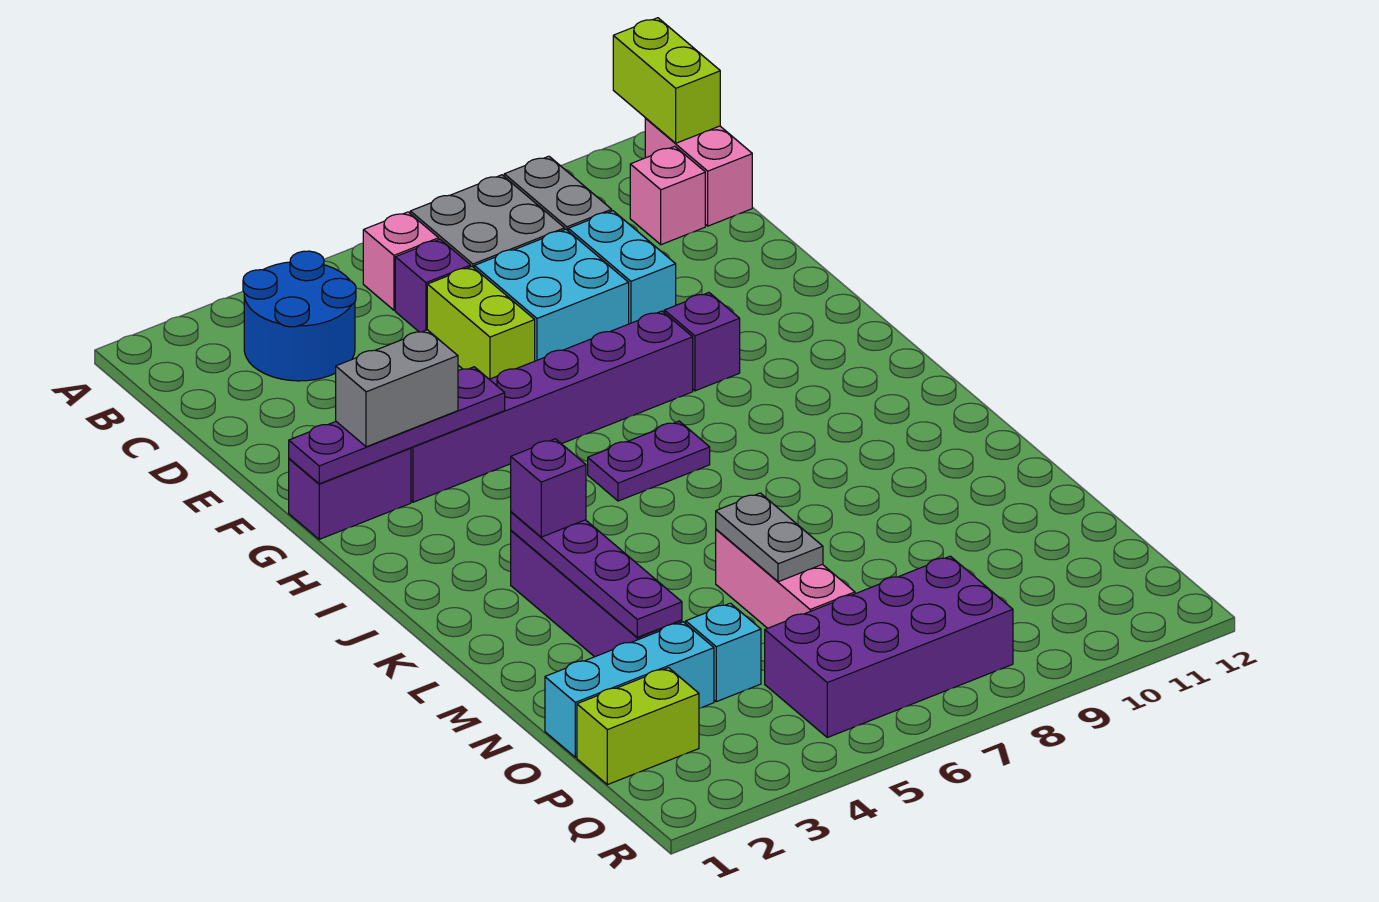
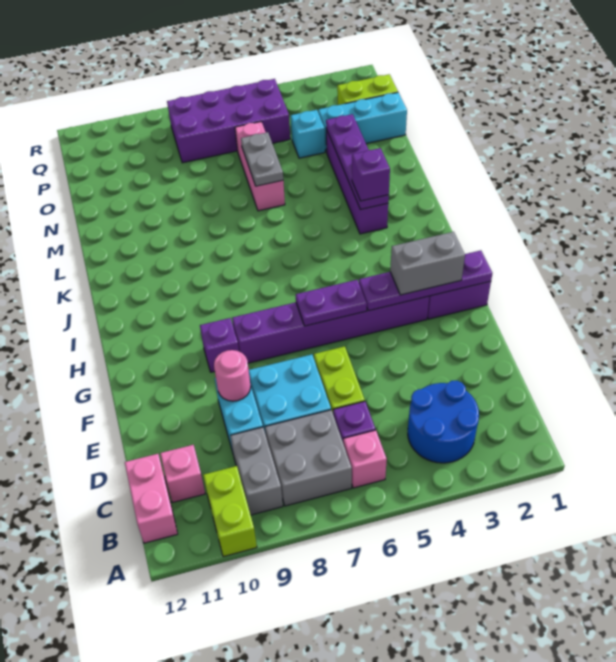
lime 1x2 brick [613,18,720,143] -> lime 1x2 brick moved to [203,466,257,557]
none -> pink 1x1 round brick [214,350,251,401]
purple 1x2 plate [588,421,710,501] -> purple 1x2 plate moved to [296,280,367,326]

